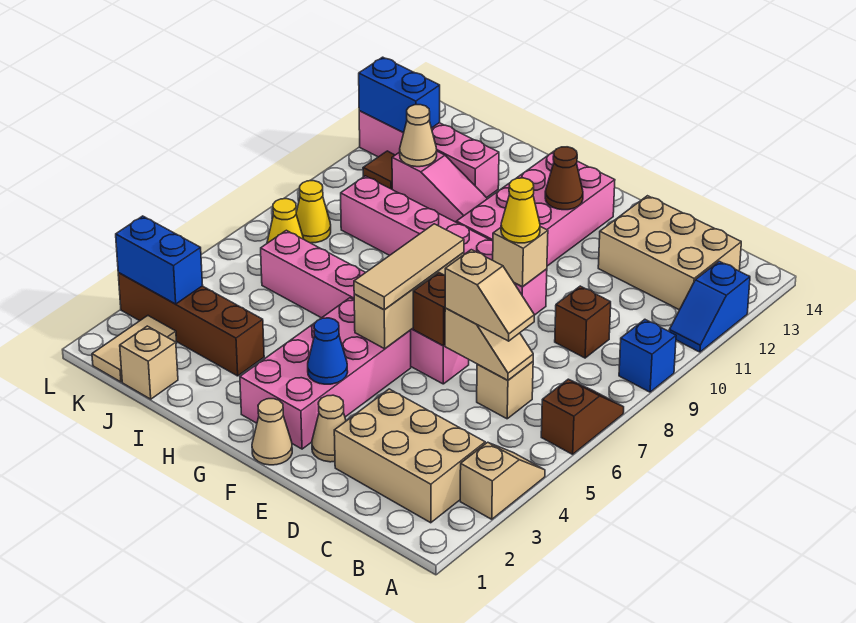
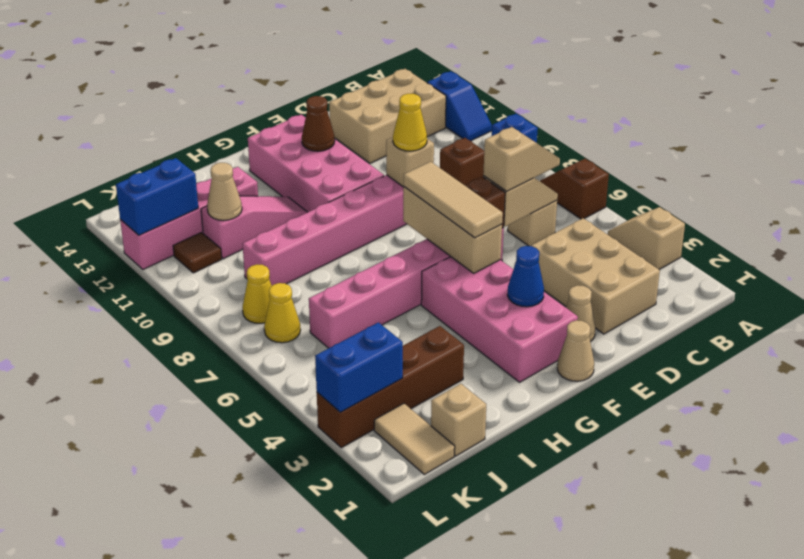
tan 2x3 brick [334,389,485,523] -> tan 2x3 brick turned to [531,218,660,334]

